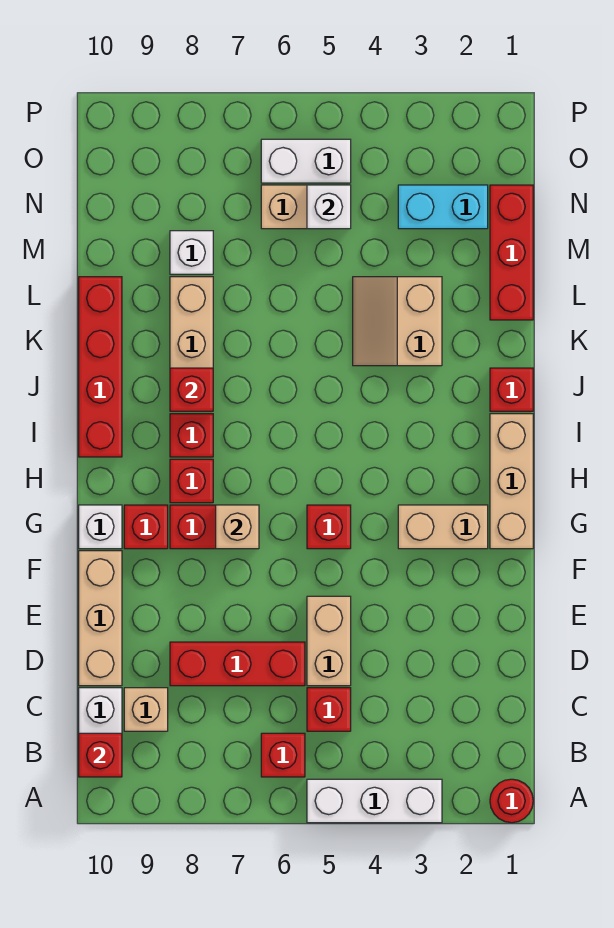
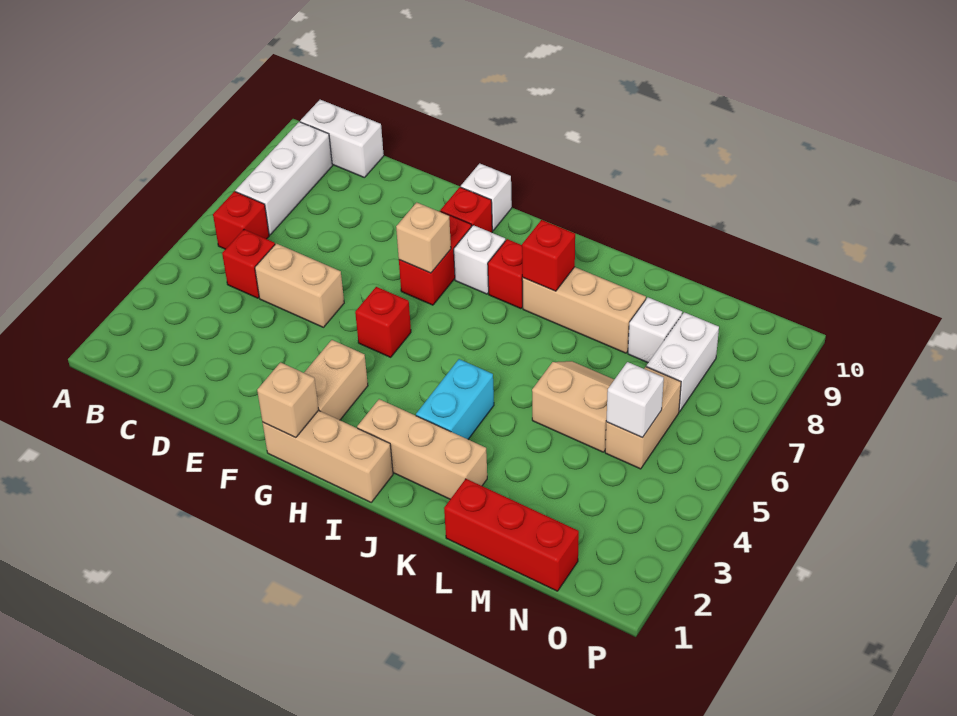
red 1x1 round brick [490,779,533,823] -> none
white 1x3 brick [307,779,442,823] -> white 1x3 brick moved to [235,122,332,235]
red 1x1 brick [79,733,122,777] -> none
tan 1x1 brick [124,688,168,731] -> tan 1x1 brick moved to [257,362,319,438]
red 1x3 brick [170,642,305,686] -> none
tan 1x3 brick [79,551,122,686] -> tan 1x3 brick moved to [357,399,487,499]
red 1x1 brick [170,459,213,503] -> white 1x1 brick [454,225,505,294]
red 1x4 brick [79,277,122,457] -> none
red 1x1 brick [490,368,533,411] -> none
tan 2x2 slope [353,277,442,366] -> tan 2x2 slope moved to [532,361,614,452]
cyan 1x2 brick [398,185,488,229] -> cyan 1x2 brick moved to [416,359,494,439]
white 1x2 brick [261,139,351,183] -> white 1x2 brick moved to [646,312,719,412]

